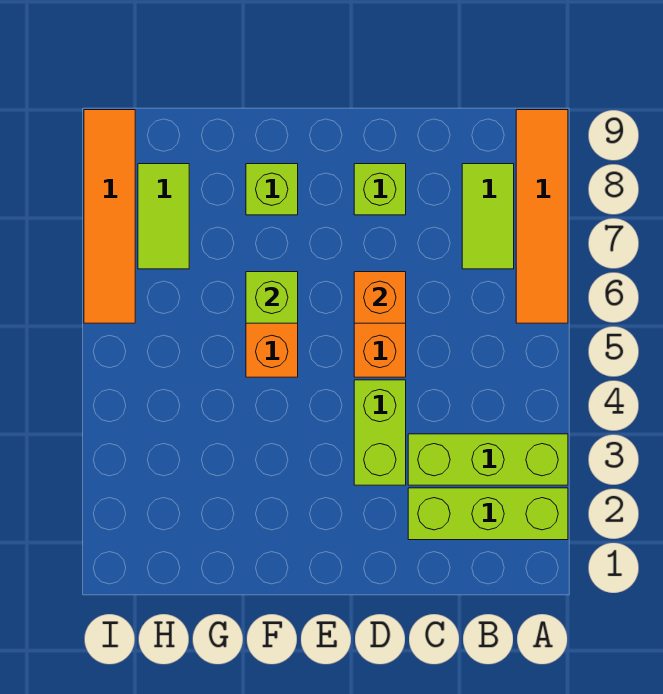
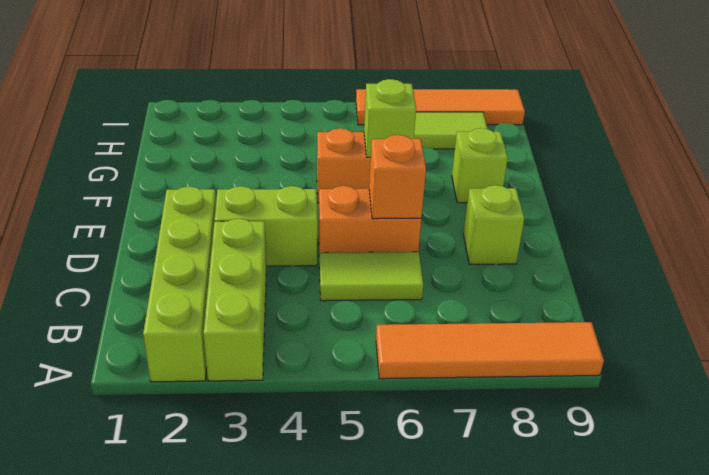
lime 1x3 brick [408,488,568,540] -> lime 1x4 brick [143,186,216,382]
lime 1x2 tile [462,164,514,269] -> lime 1x2 tile moved to [319,252,423,301]

